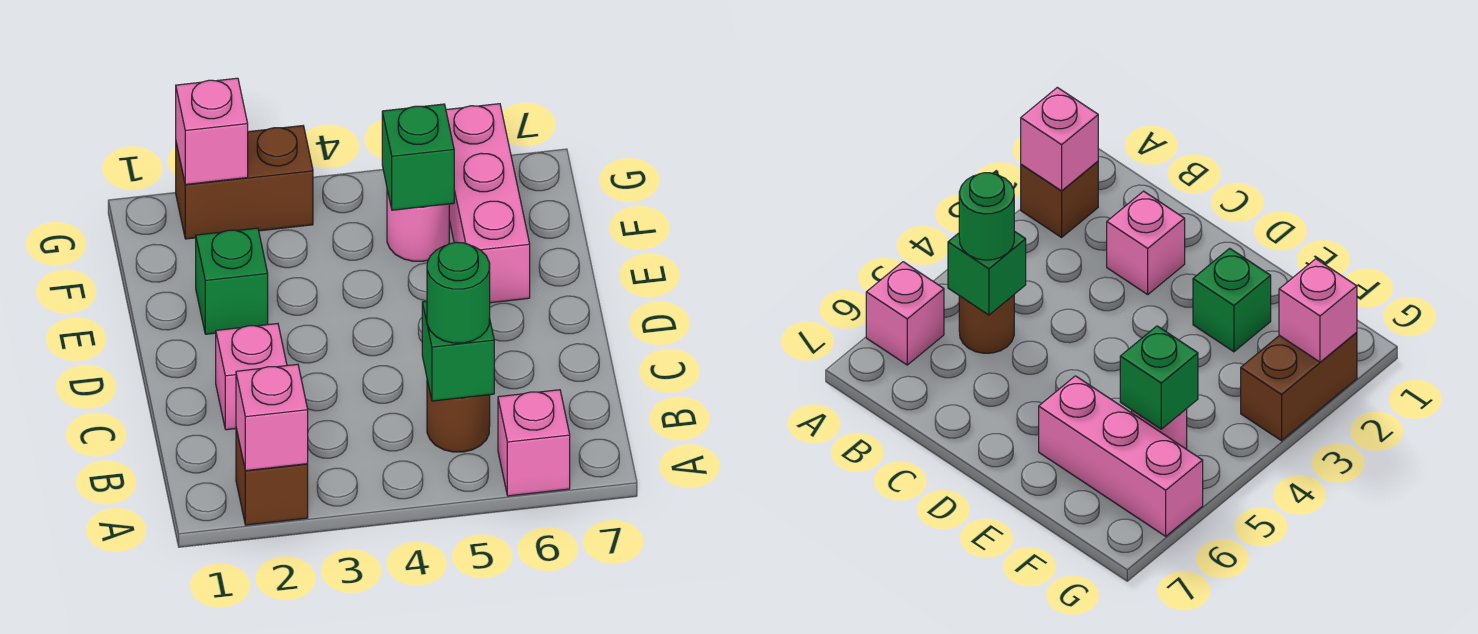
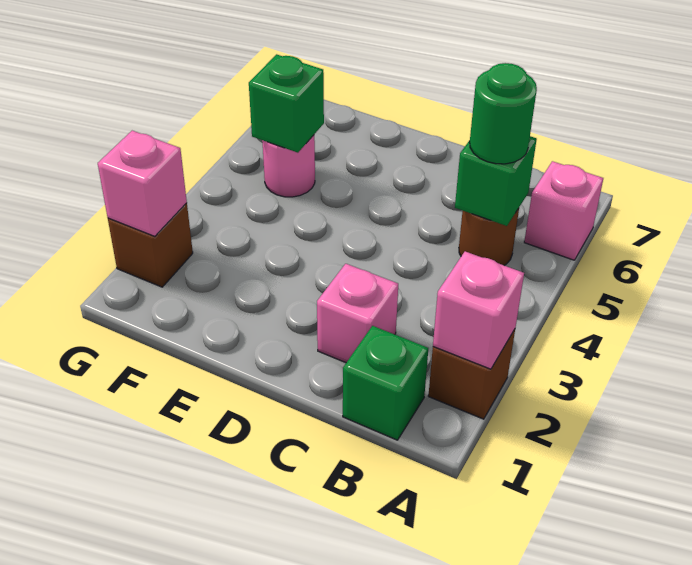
green 1x1 brick [196,228,268,334] -> green 1x1 brick moved to [343,326,428,440]
pink 1x3 brick [446,104,530,303] -> none
brown 1x2 brick [176,126,313,239] -> brown 1x1 brick [108,203,193,287]

